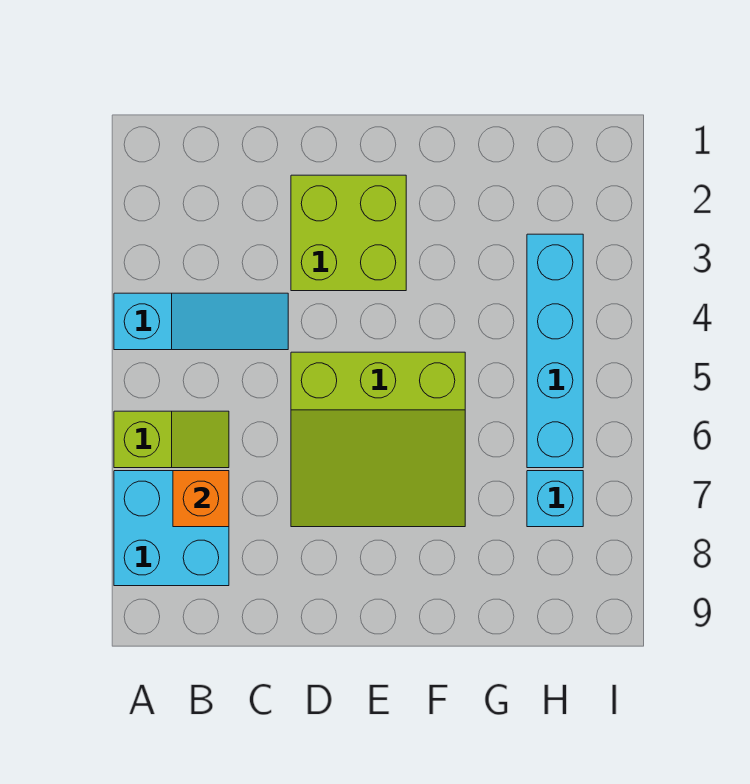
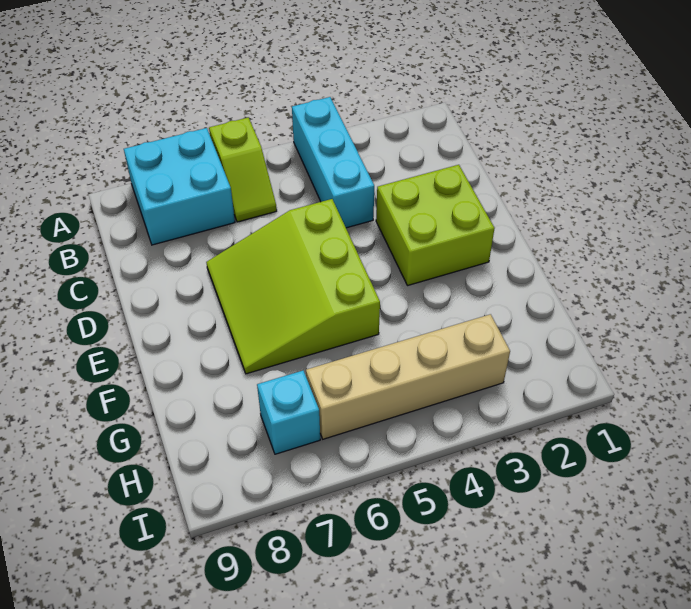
cyan 1x3 slope [114,293,288,350] -> cyan 1x3 brick [292,97,374,228]
orange 1x1 brick [173,471,229,527] -> none
cyan 1x4 brick [527,234,583,468] -> tan 1x4 brick [306,314,510,439]

